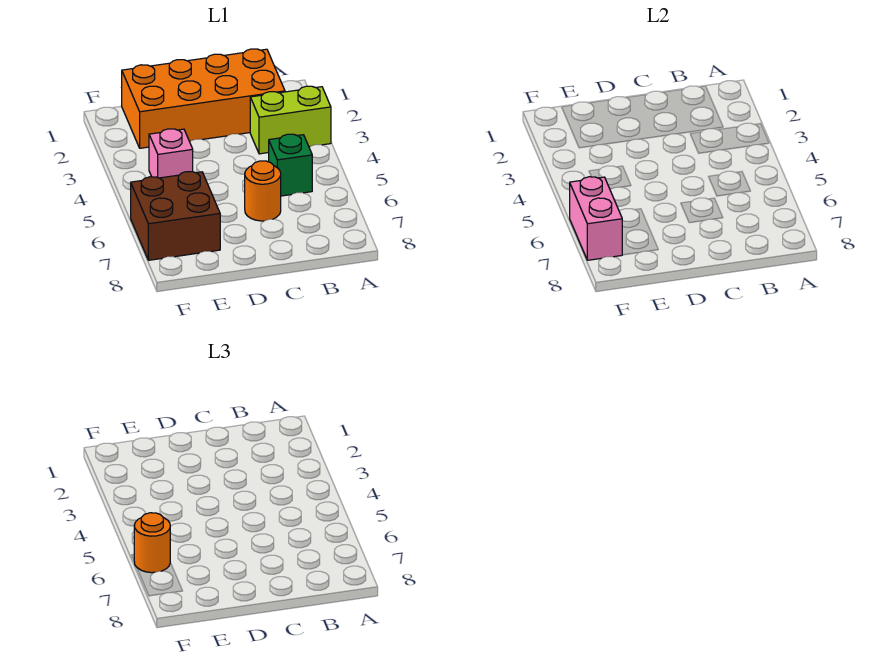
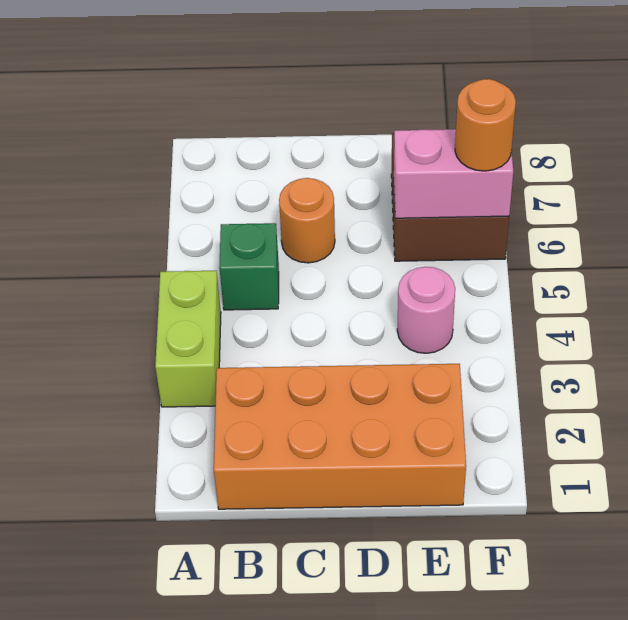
lime 1x2 brick [250,86,331,154] -> lime 1x2 brick turned to [155,271,221,407]
pink 1x1 brick [149,129,193,178] -> pink 1x1 round brick [397,267,455,353]
pink 1x2 brick [570,177,622,260] -> pink 1x2 brick turned to [394,129,513,218]

